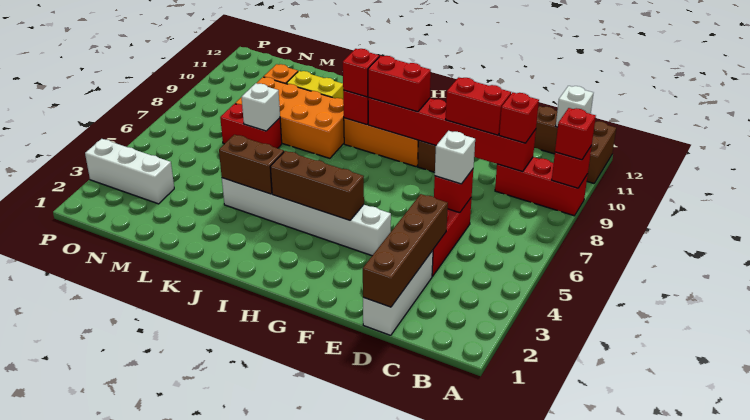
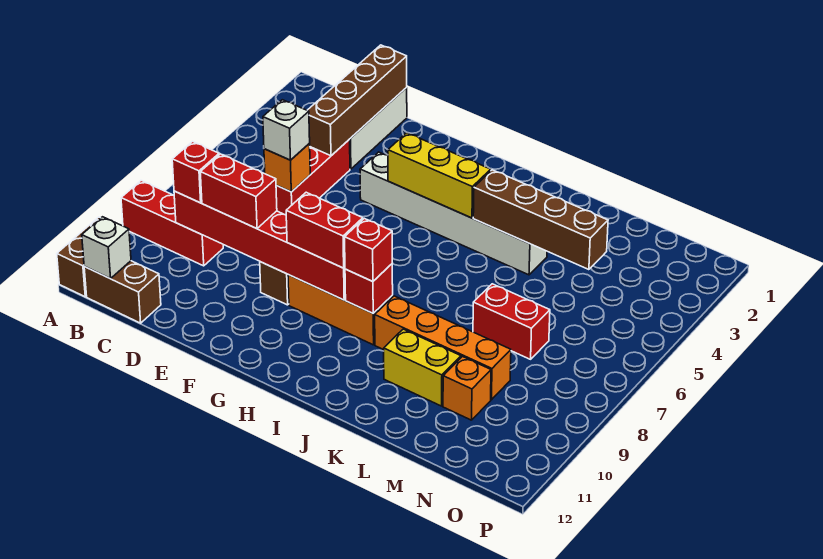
red 1x1 brick [552,146,592,188] -> none
red 1x1 brick [555,108,596,160] -> none
red 1x1 brick [434,169,473,213] -> orange 1x1 brick [264,144,310,192]
brown 1x3 brick [270,151,364,220] -> yellow 1x3 brick [388,133,491,218]
brown 1x2 brick [219,135,284,194] -> brown 1x4 brick [473,170,608,270]
orange 2x4 brick [235,77,344,158] -> orange 1x4 brick [375,296,511,400]
white 1x1 brick [242,83,280,131] -> none
white 1x3 brick [85,139,174,204] -> none

